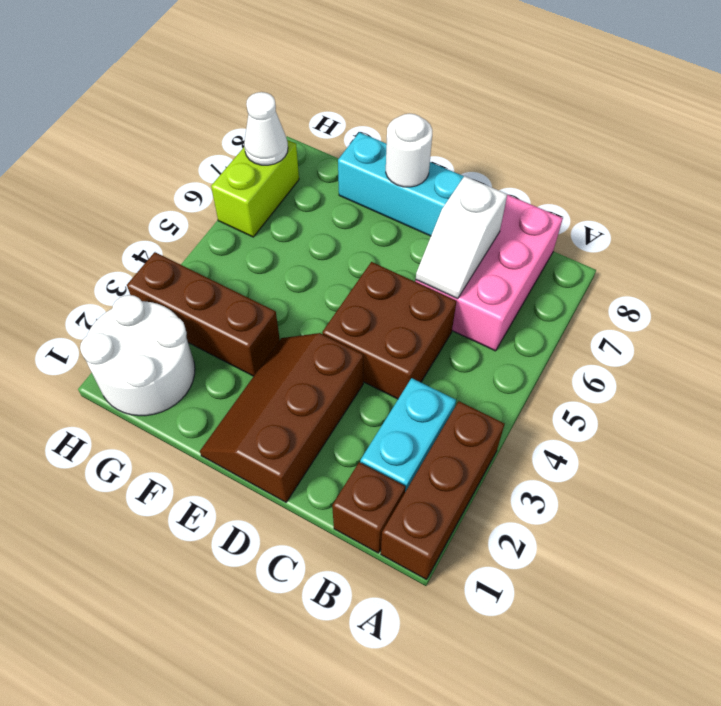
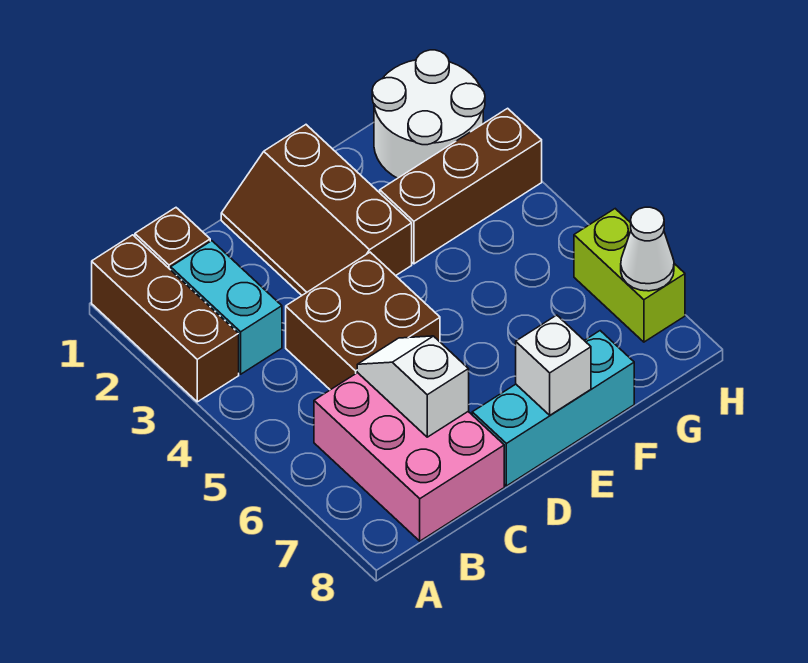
brown 2x3 slope [200,333,363,502] -> brown 2x3 slope turned to [221,125,412,295]
white 1x1 round brick [386,113,432,187] -> white 1x1 brick [516,315,591,415]

